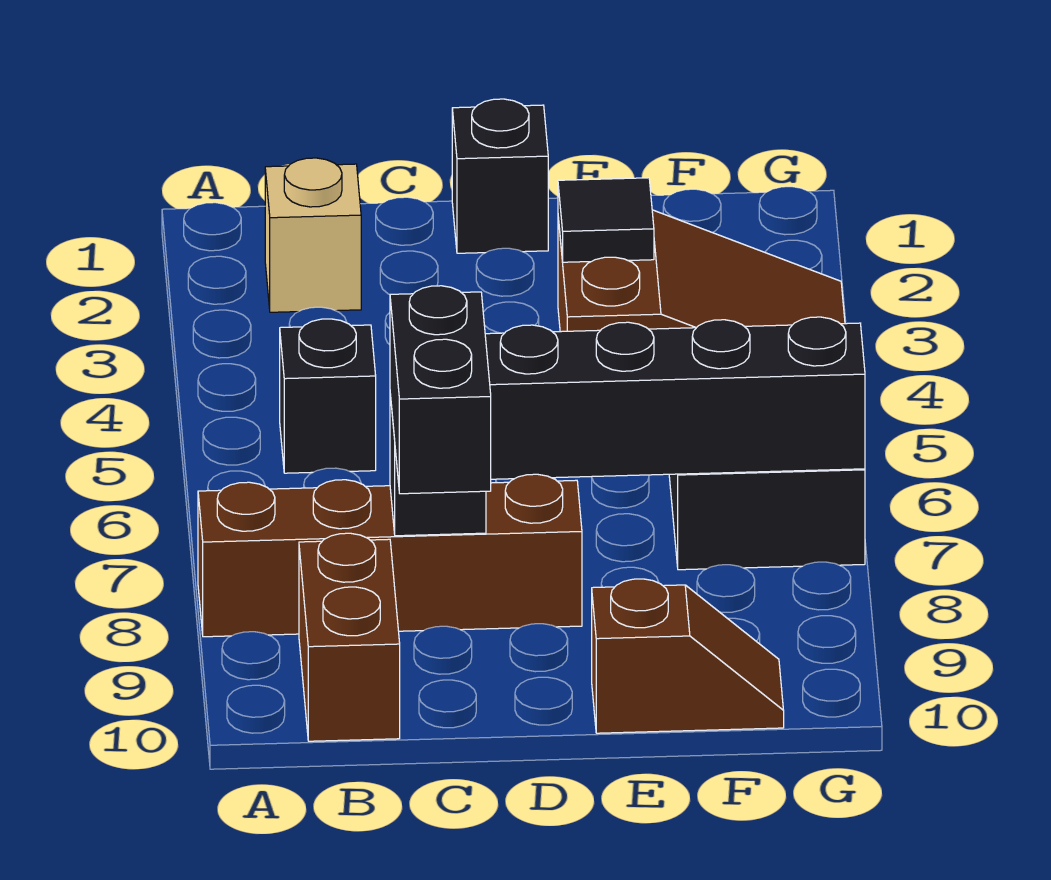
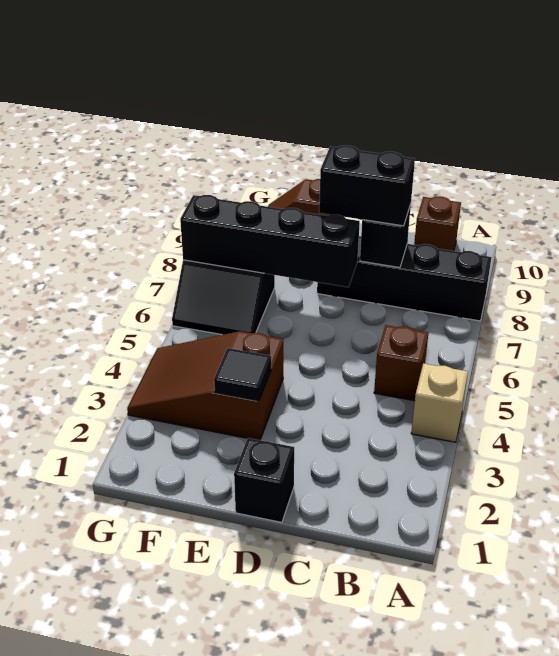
brown 1x4 brick [198,474,582,637] -> black 1x4 brick [317,236,492,321]
tan 1x1 brick [265,158,361,312] -> tan 1x1 brick moved to [411,363,468,442]
black 1x1 brick [280,319,376,473] -> brown 1x1 brick [374,325,428,401]
brown 1x2 brick [299,533,400,741] -> brown 1x1 brick [414,197,461,251]
black 1x2 brick [390,286,491,494] -> black 1x2 brick turned to [319,146,415,226]

